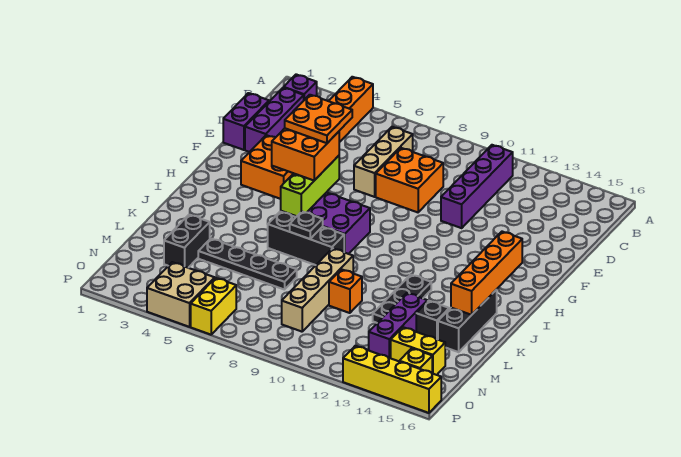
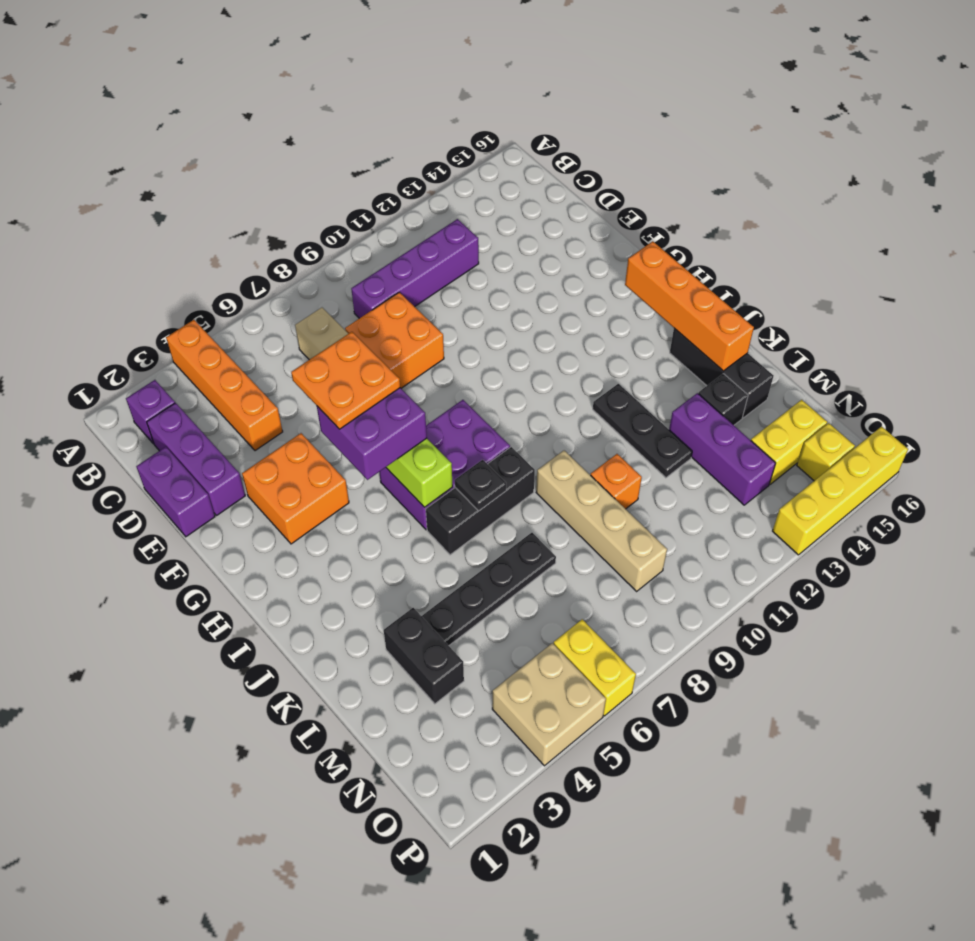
purple 1x4 brick [441,145,513,228] -> purple 1x4 brick turned to [351,219,479,318]
orange 2x2 brick [272,128,339,180] -> purple 2x2 brick [317,388,427,480]

